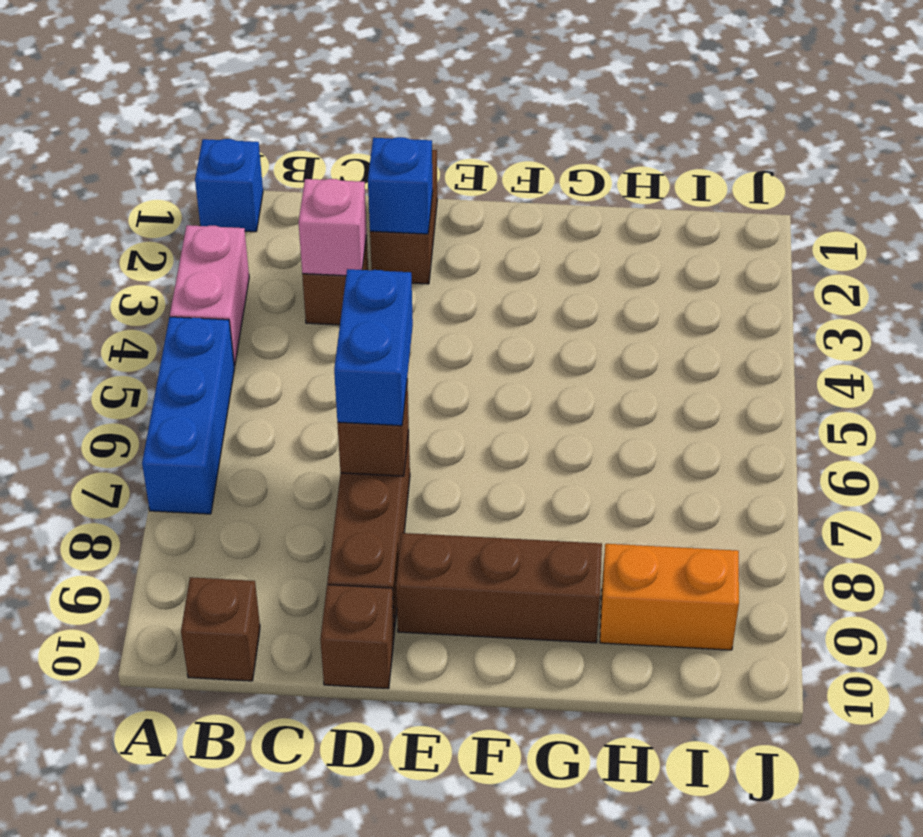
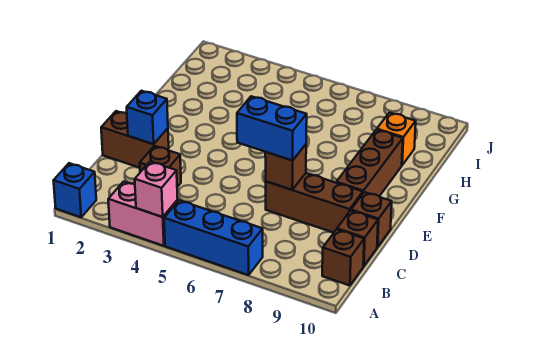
pink 1x1 brick [299,179,367,276] -> pink 1x1 brick moved to [135,162,178,217]
none -> brown 1x1 brick [337,211,378,266]
orange 1x2 brick [600,544,739,650] -> orange 1x1 brick [377,113,416,165]

